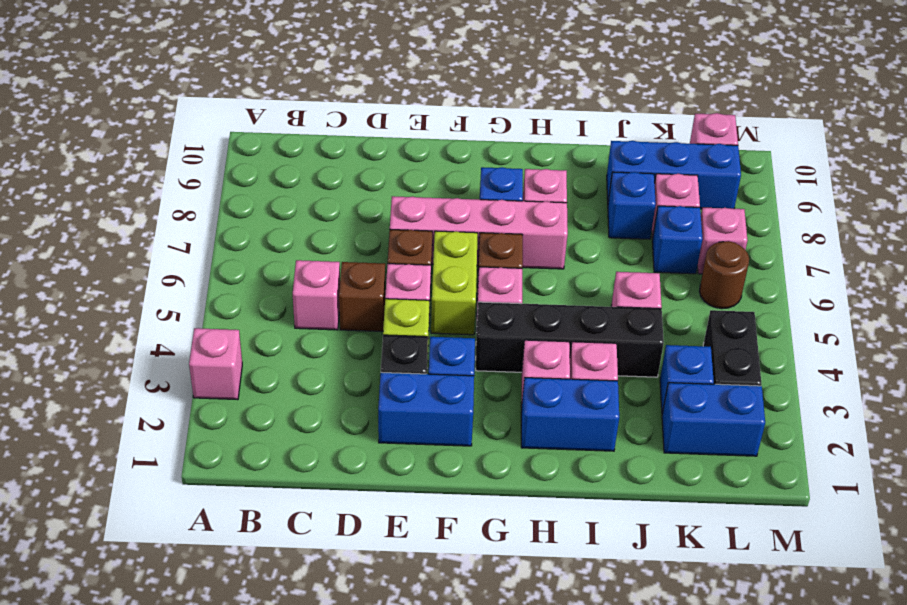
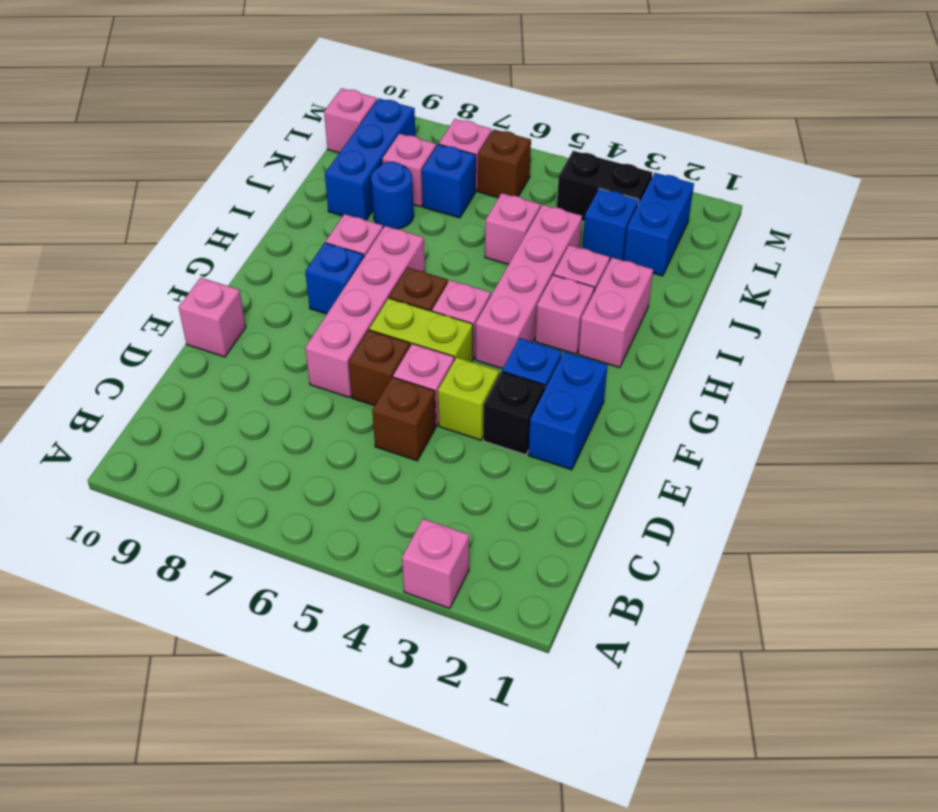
pink 1x1 brick [293,260,340,330] -> pink 1x1 brick moved to [179,278,246,357]
black 1x4 brick [476,302,664,377] -> pink 1x4 brick [476,205,582,369]
blue 1x2 brick [521,378,619,451] -> pink 1x2 brick [578,258,653,368]
blue 1x1 brick [608,172,656,239] -> blue 1x1 round brick [371,162,414,229]
brown 1x1 round brick [699,241,749,309] -> brown 1x1 brick [478,130,531,198]

